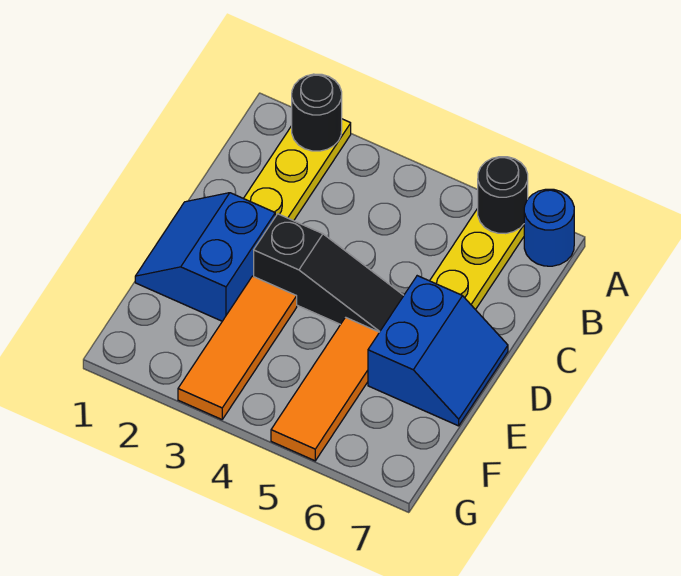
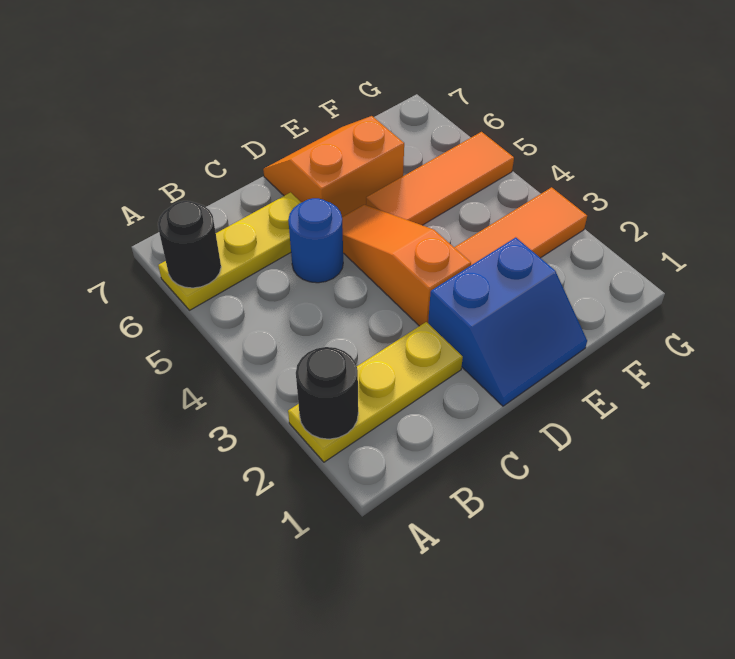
blue 1x1 round brick [524,189,574,266] -> blue 1x1 round brick moved to [288,198,343,283]
black 1x3 slope [254,214,404,332] -> orange 1x3 slope [342,205,471,326]
blue 2x2 slope [368,276,508,426] -> orange 2x2 slope [263,116,404,217]

